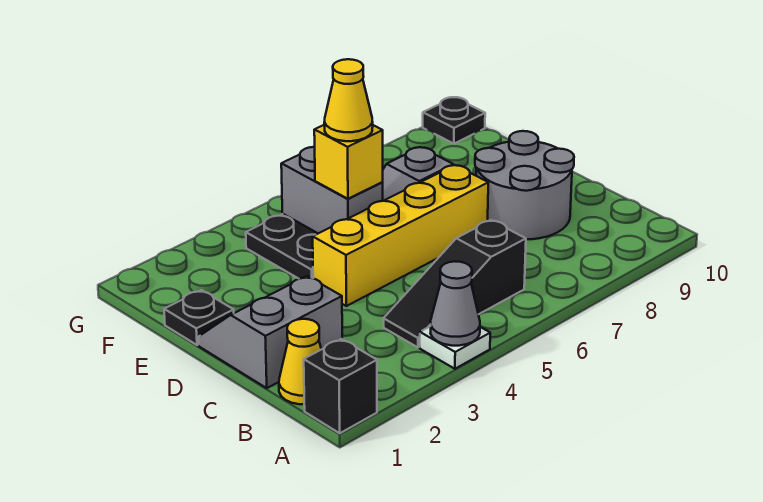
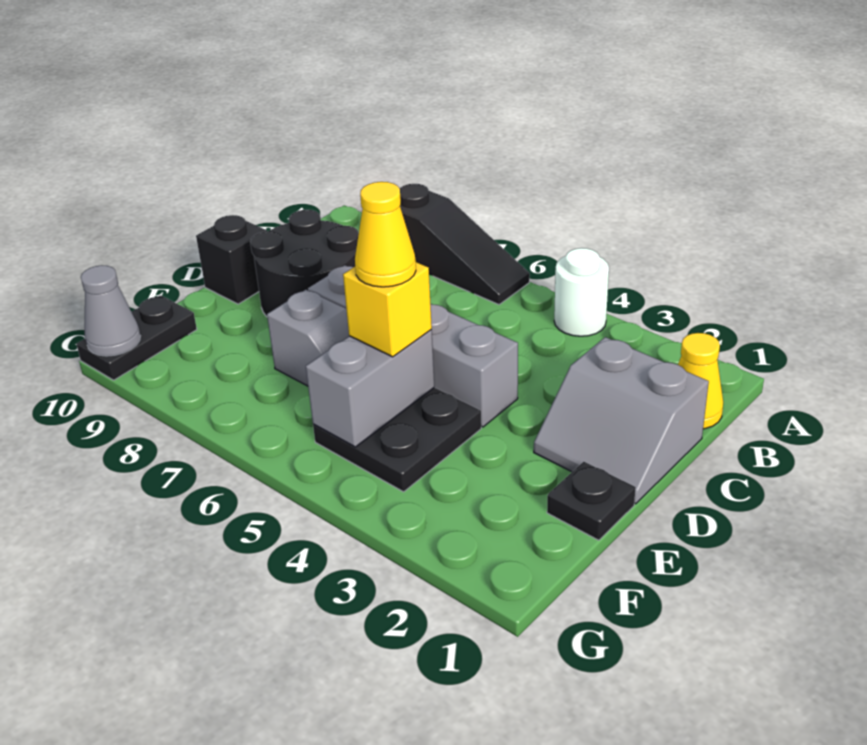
black 1x1 brick [304,339,377,433] -> black 1x1 brick moved to [196,215,267,304]
white 1x1 plate [420,326,490,369] -> white 1x1 round brick [554,248,609,336]
grey 1x1 cone [430,261,480,346] -> grey 1x1 cone moved to [81,265,140,356]
black 1x3 slope [384,220,526,347] -> black 1x3 slope moved to [400,184,530,305]
grey 2x2 round brick [475,131,574,239] -> black 2x2 round brick [250,210,359,317]
yellow 1x4 brick [313,165,488,306] -> grey 1x4 brick [308,265,518,427]
black 1x1 plate [423,97,485,144] -> black 1x2 plate [77,295,197,380]

